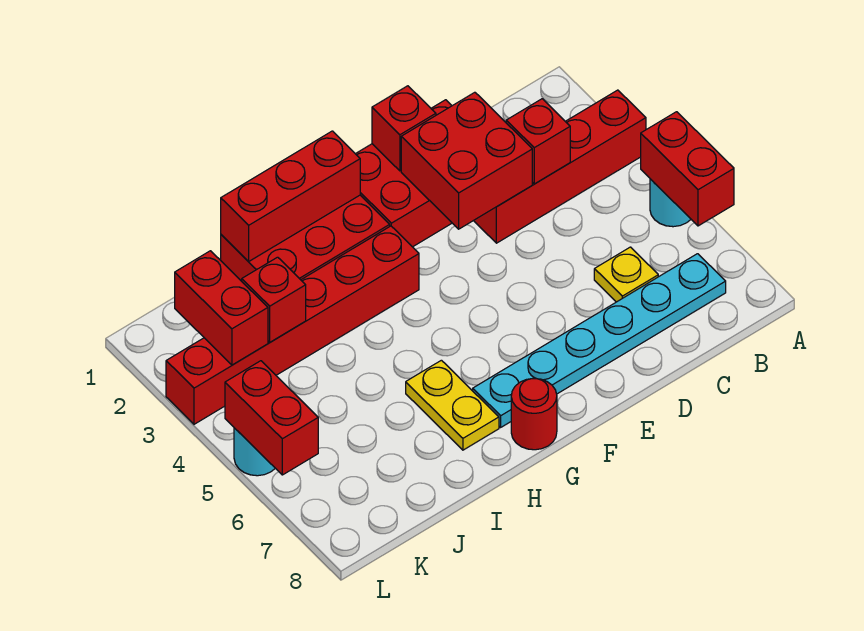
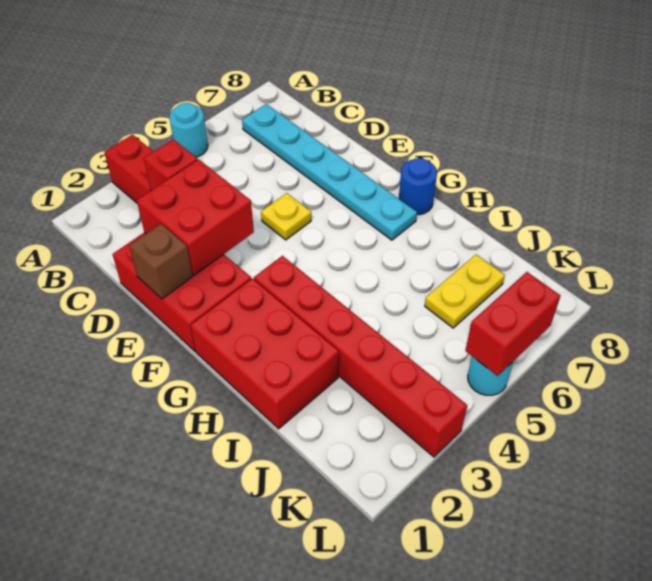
red 1x2 brick [641,112,734,226] -> none
yellow 1x1 plate [594,247,658,302] -> yellow 1x1 plate moved to [261,193,311,240]
red 1x1 brick [372,86,436,171] -> brown 1x1 brick [129,224,193,299]
red 1x3 brick [221,131,360,262] -> none
red 1x1 round brick [511,378,557,450] -> blue 1x1 round brick [399,158,437,215]
yellow 1x2 plate [406,360,499,450] -> yellow 1x2 plate moved to [425,254,505,328]
red 1x1 brick [242,257,306,342] -> none
red 1x2 brick [175,251,268,365] -> none

